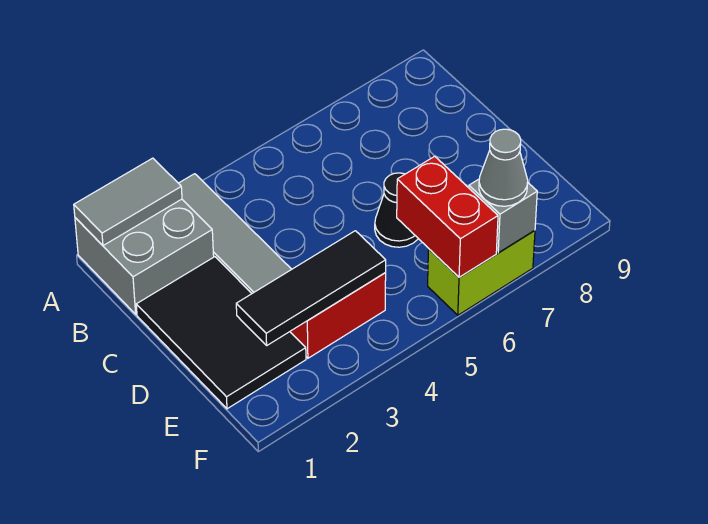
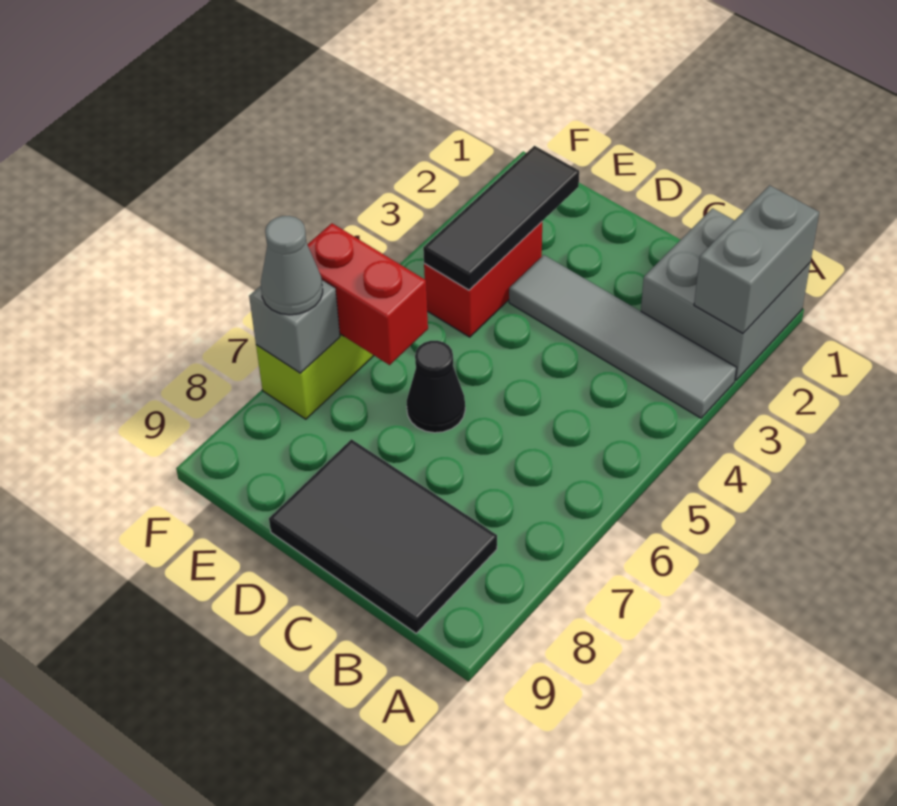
grey 1x2 tile [74,158,182,246] -> grey 1x2 brick [694,185,819,333]
black 2x3 tile [136,257,306,409] -> black 2x3 tile moved to [269,439,497,633]

